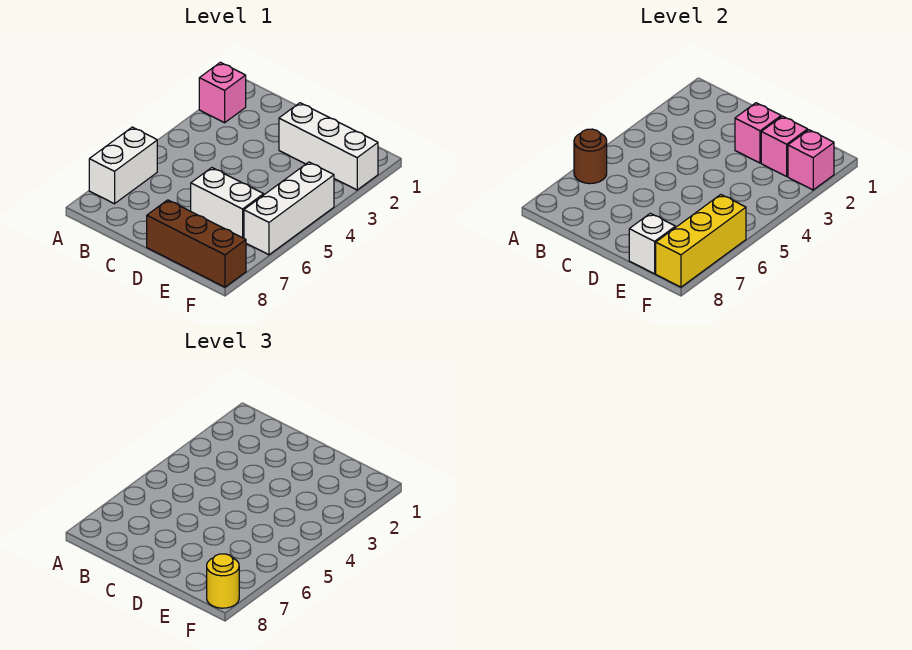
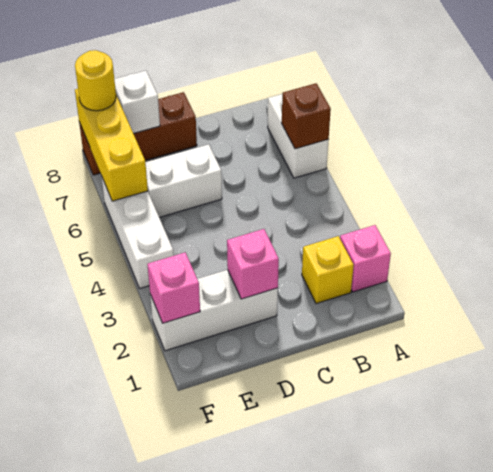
brown 1x1 round brick [574,129,607,184] -> brown 1x1 brick [282,83,331,149]
none -> yellow 1x1 brick [302,236,354,303]
pink 1x1 brick [761,116,808,176] -> none

